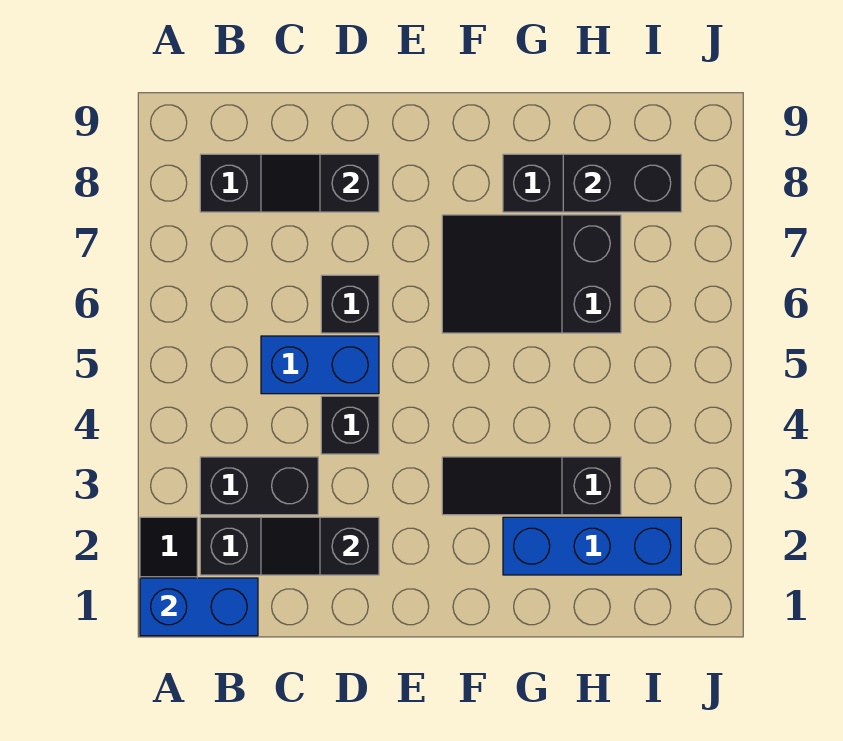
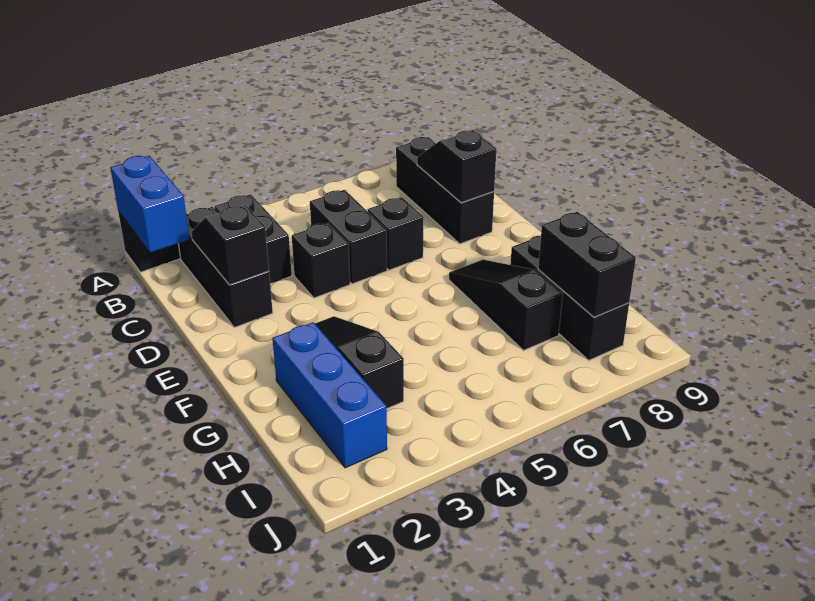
blue 1x2 brick [261,336,379,394] -> black 1x2 brick [310,190,387,284]
black 2x3 slope [442,215,621,333] -> black 1x3 slope [449,260,563,350]

